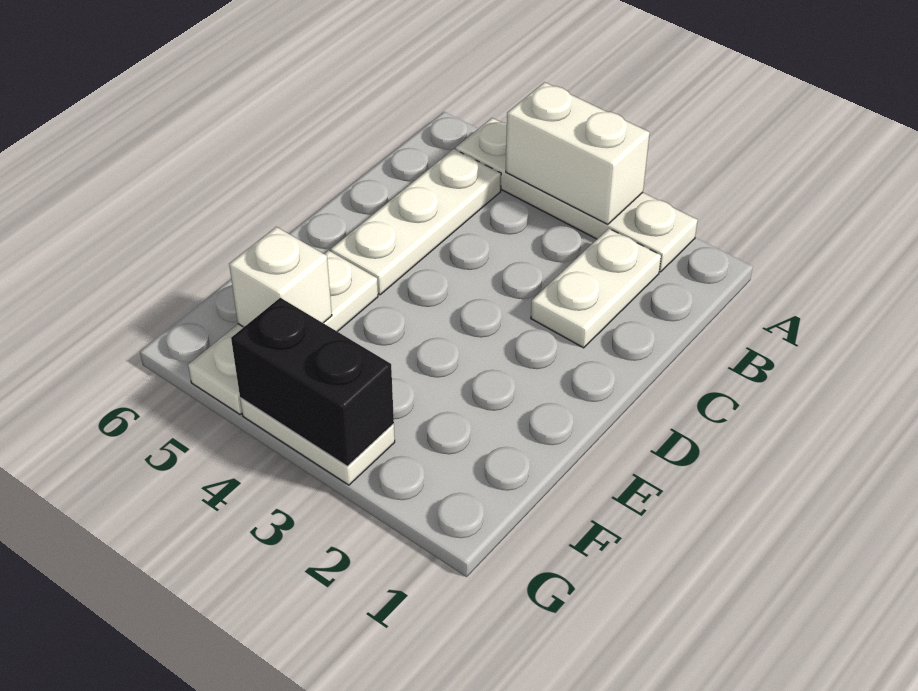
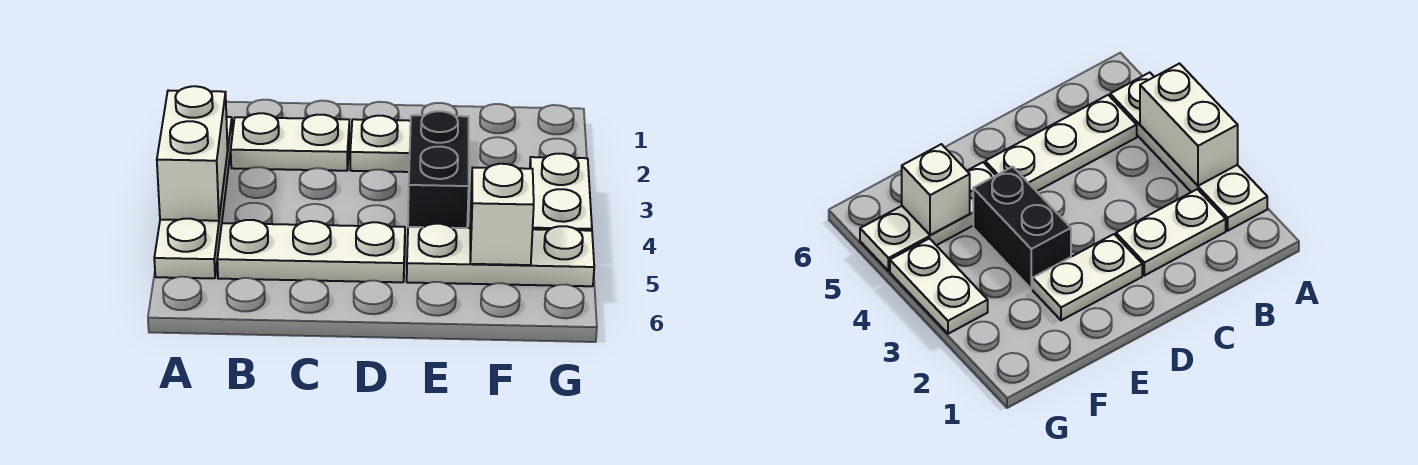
none -> white 1x2 plate [350,116,411,172]
black 1x2 brick [231,298,394,466] -> black 1x2 brick moved to [408,111,469,228]

